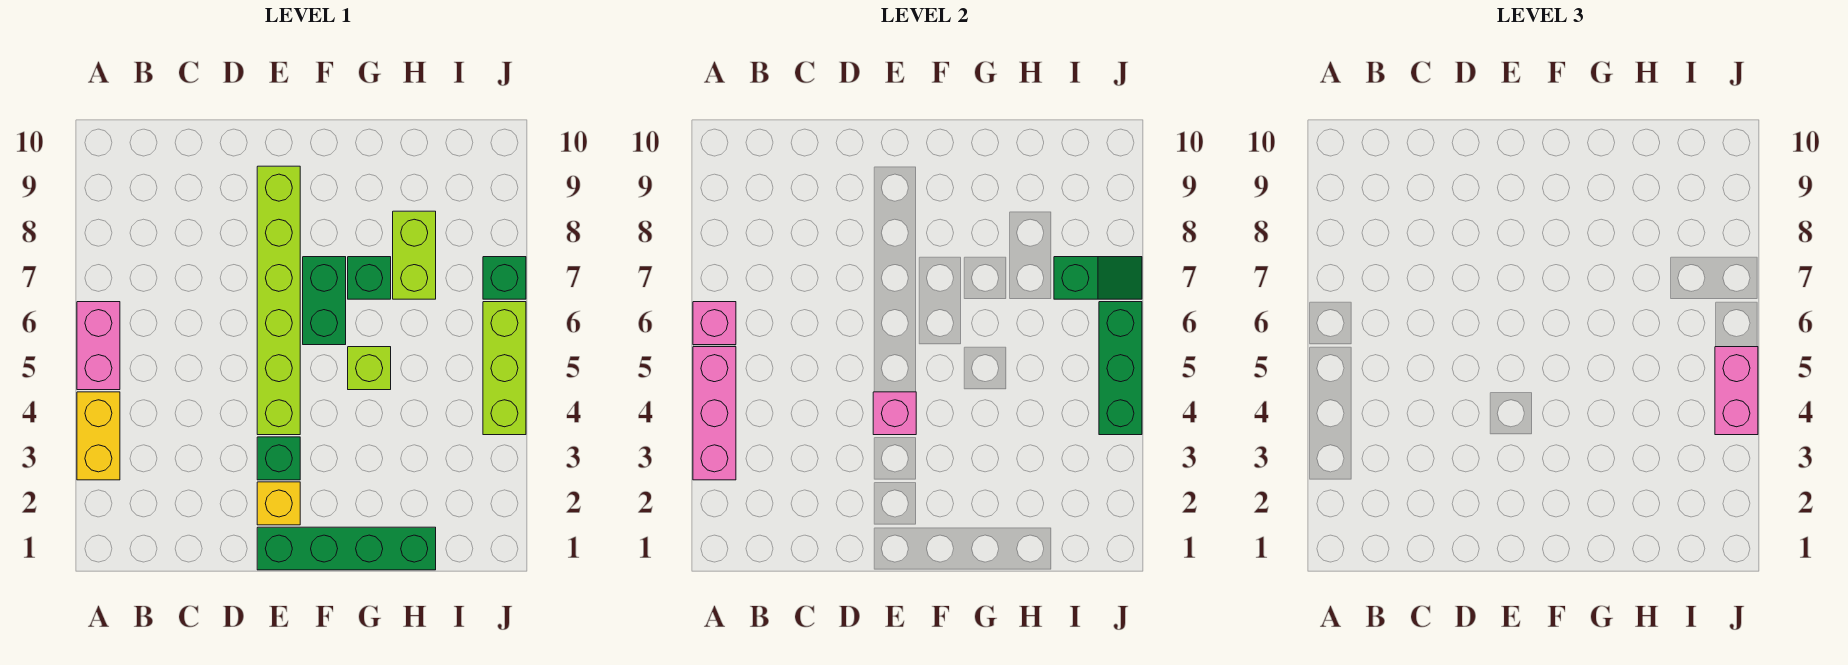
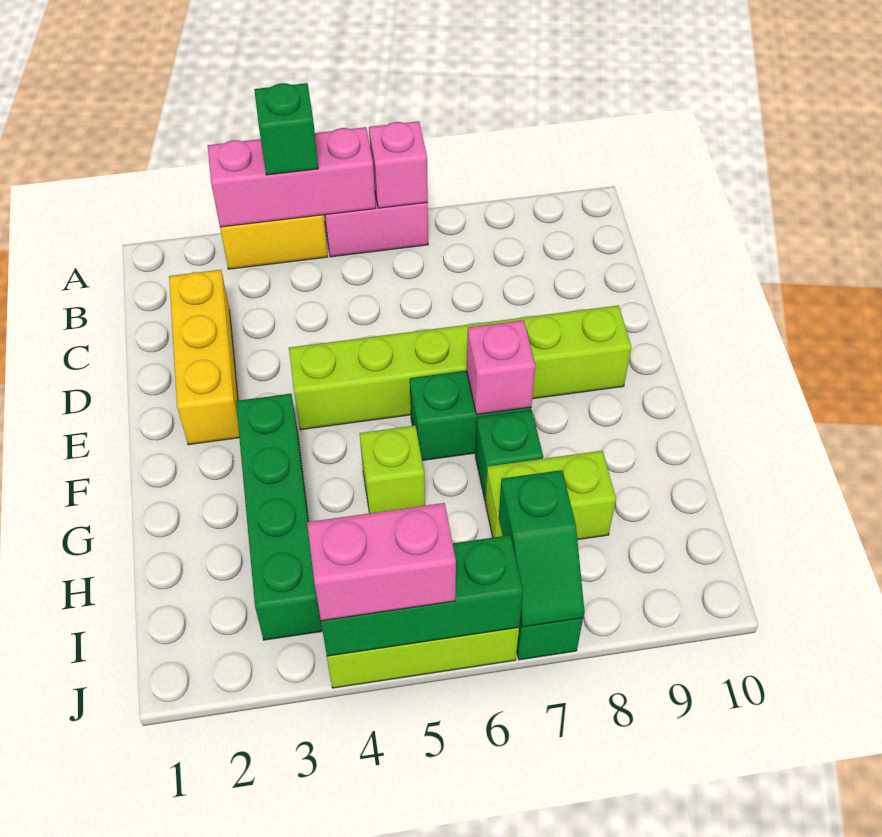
green 1x4 brick [257,527,436,570] -> green 1x4 brick moved to [236,394,322,640]
yellow 1x1 brick [257,482,300,525] -> yellow 1x3 brick [169,270,239,445]
green 1x1 brick [257,437,300,480] -> green 1x1 brick moved to [254,83,318,175]
pink 1x1 brick [873,392,916,435] -> pink 1x1 brick moved to [467,320,535,414]

